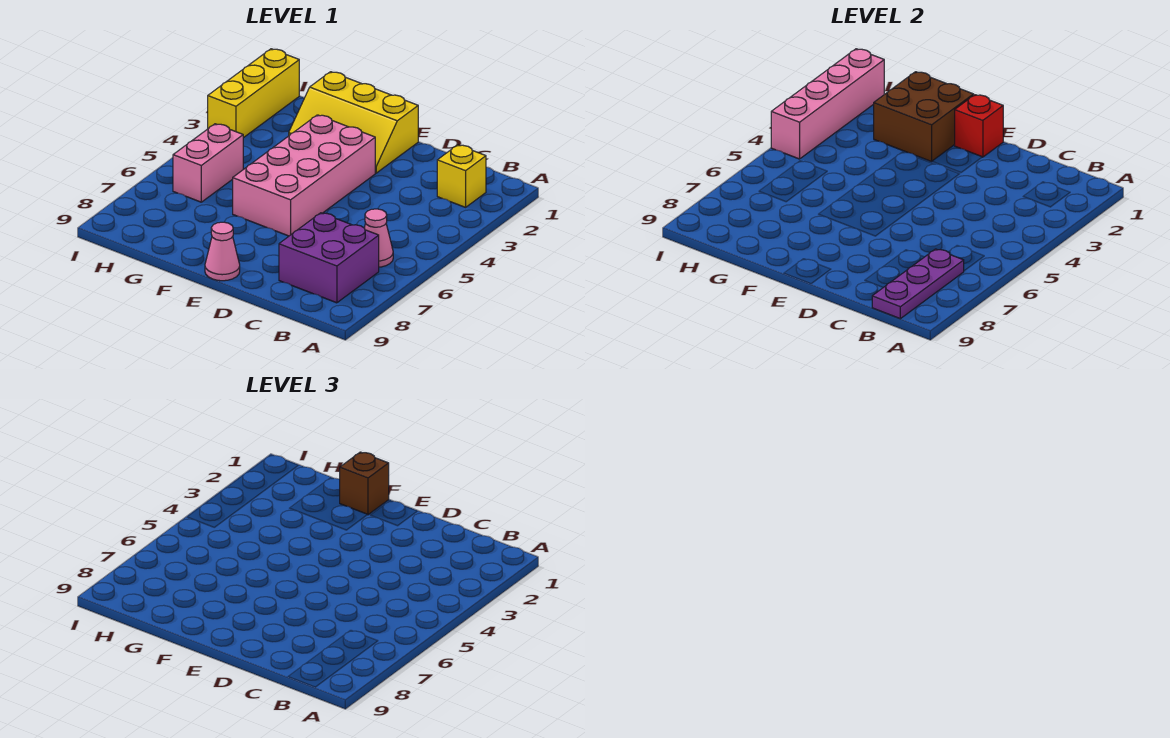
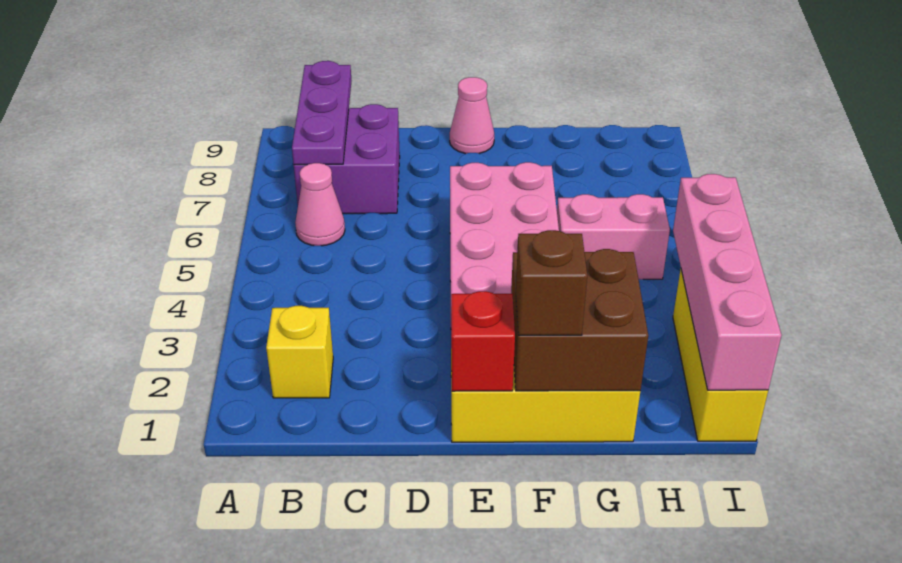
pink 1x2 brick [173,124,243,202] -> pink 1x2 brick turned to [557,194,670,279]

